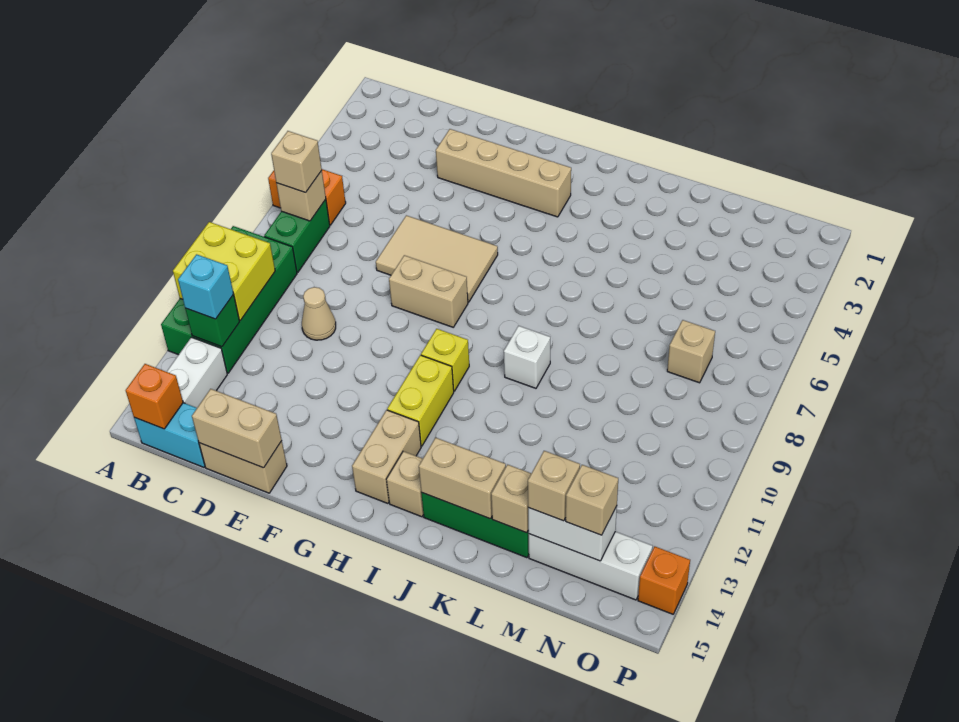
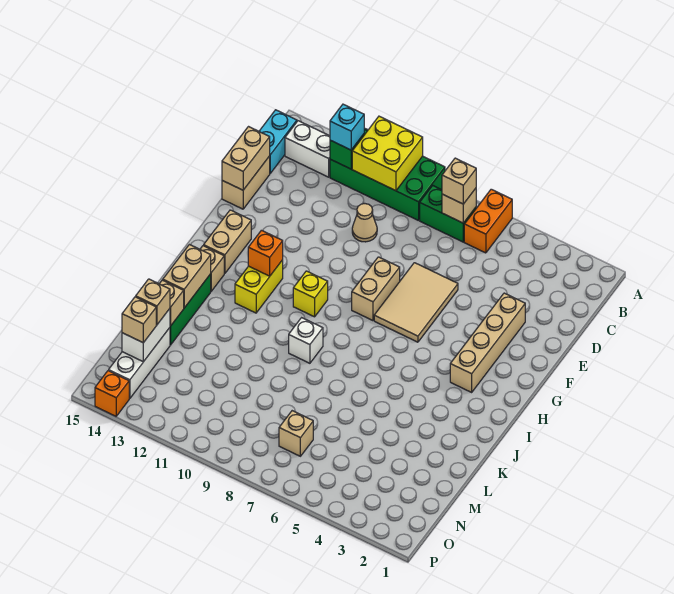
orange 1x1 brick [126,364,183,429] -> orange 1x1 brick moved to [248,230,283,276]
yellow 1x2 brick [387,355,454,446] -> yellow 1x2 brick turned to [235,260,283,313]
tan 1x2 brick [352,410,421,503] -> tan 1x2 brick turned to [204,210,251,274]

